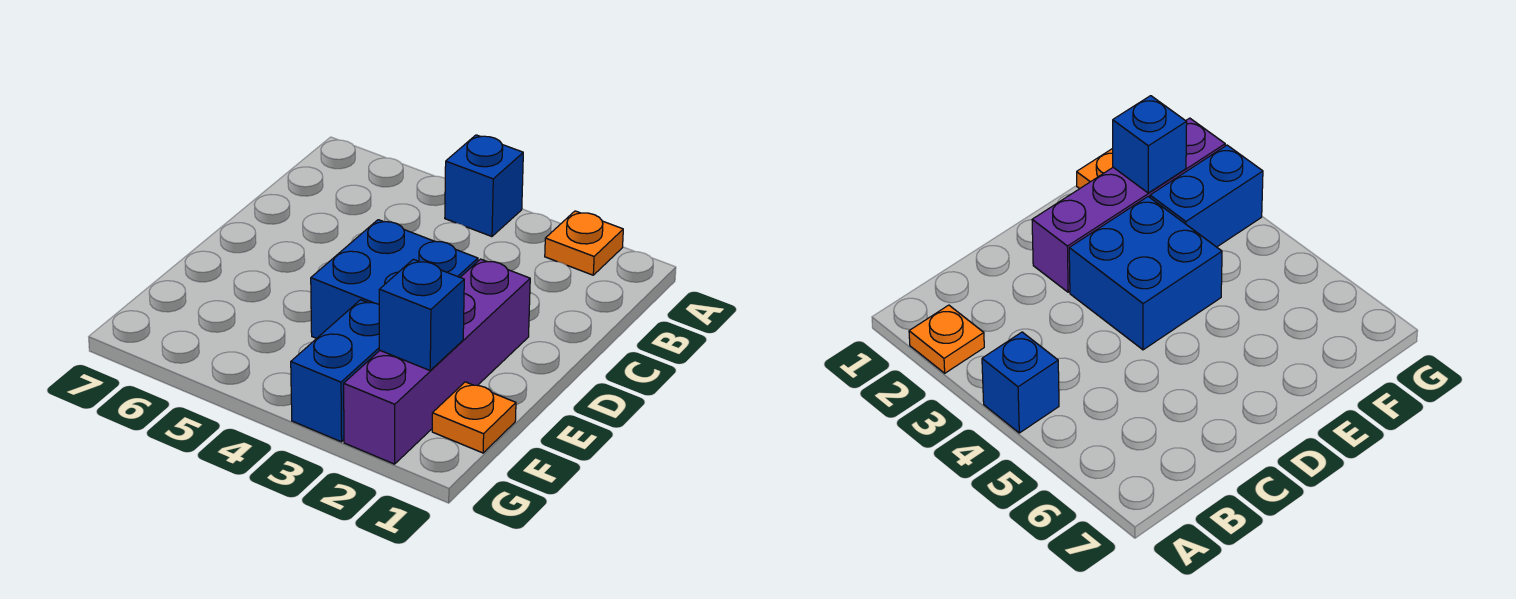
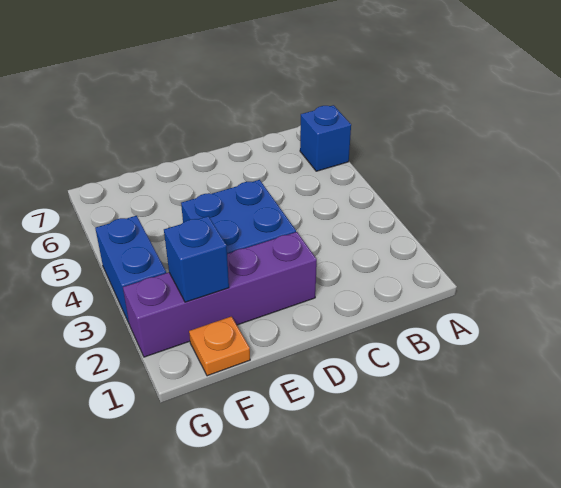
orange 1x1 plate [545,211,623,275] -> none
blue 1x1 brick [445,135,523,237] -> blue 1x1 brick moved to [300,105,351,171]
blue 1x2 brick [291,300,380,442] -> blue 1x2 brick turned to [95,216,166,323]

